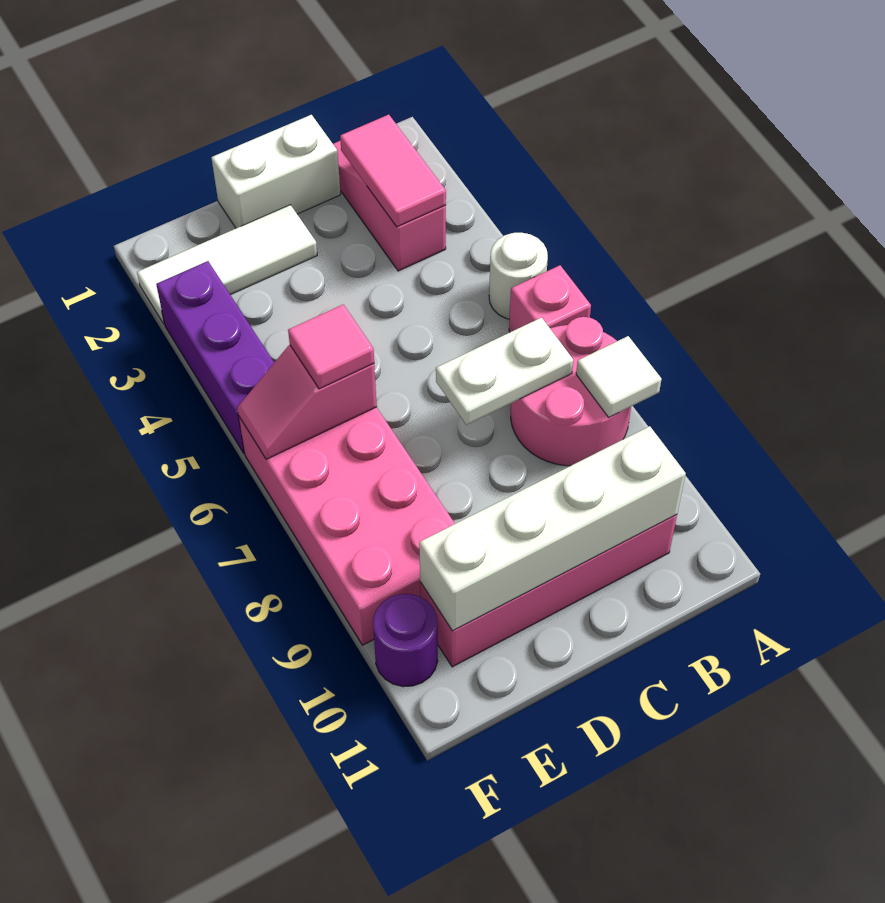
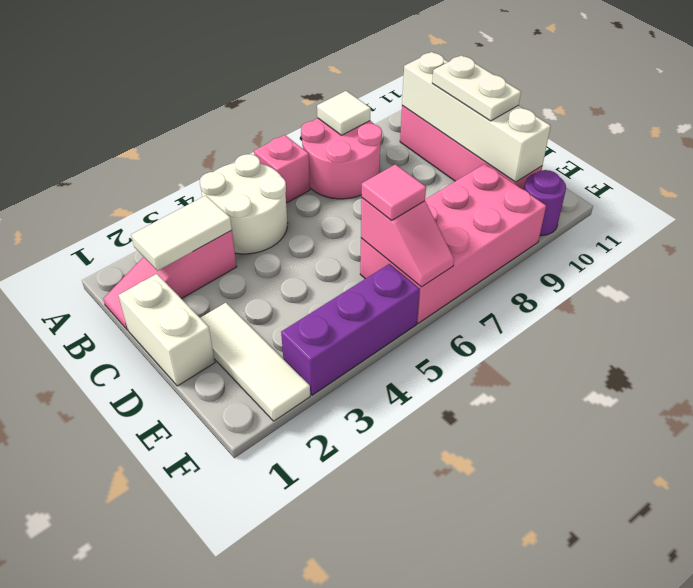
white 1x1 round brick [489,233,548,319] -> white 2x2 round brick [200,154,288,254]
pink 1x2 tile [340,115,446,227] -> white 1x2 tile [131,196,232,271]
white 1x2 plate [436,318,573,425] -> white 1x2 plate moved to [432,55,521,121]

